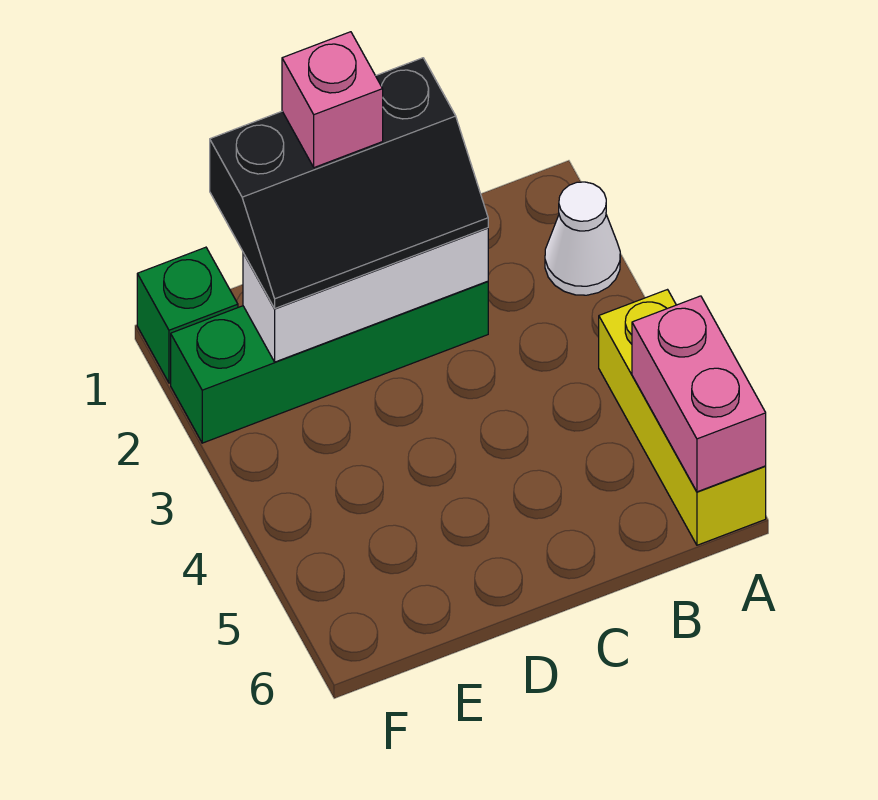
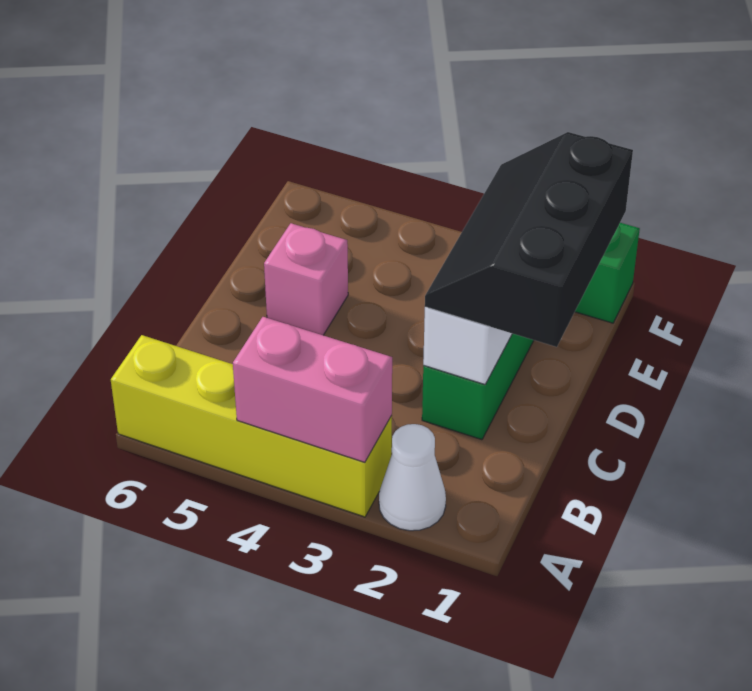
yellow 1x3 brick [599,290,766,545] -> yellow 1x4 brick [111,335,392,517]
pink 1x2 brick [632,296,766,492] -> pink 1x2 brick moved to [233,317,392,462]
pink 1x1 brick [282,32,383,168] -> pink 1x1 brick moved to [264,223,348,335]

